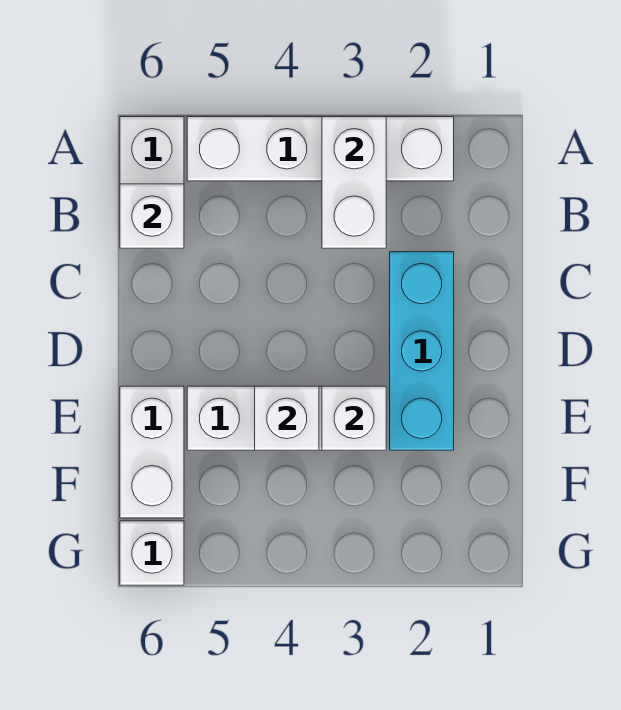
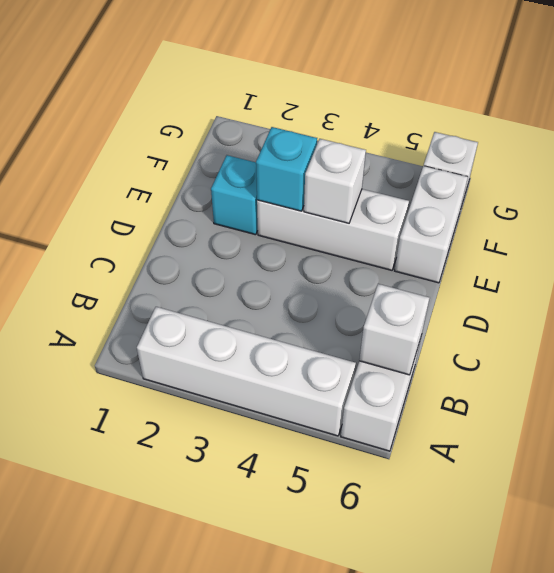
white 1x2 brick [322,117,386,248] -> none
cyan 1x3 brick [390,252,454,450] -> cyan 1x1 brick [211,155,258,235]
white 1x1 brick [322,386,386,450] -> cyan 1x1 brick [256,127,317,211]

